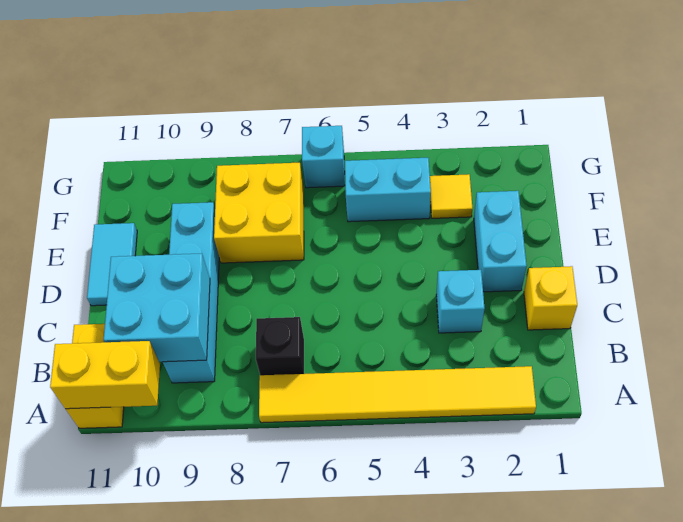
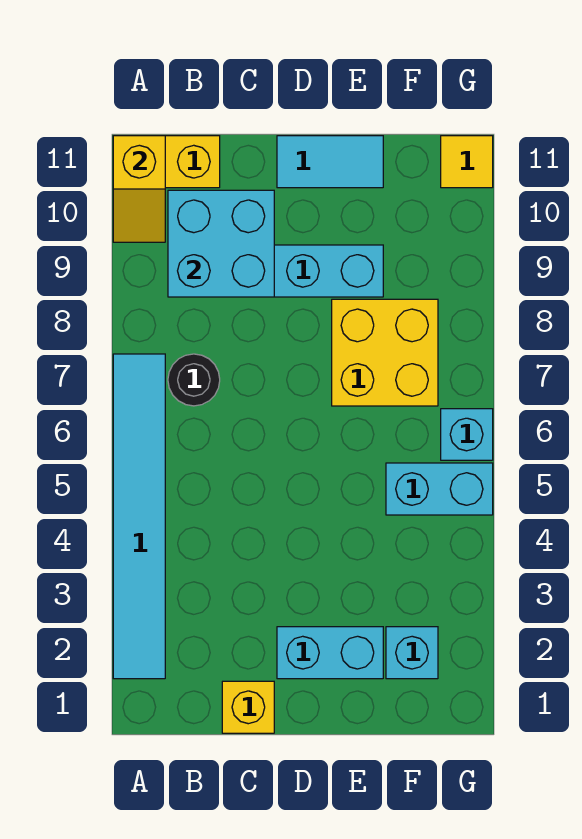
yellow 1x6 tile [259,366,536,423] -> cyan 1x6 tile [113,354,165,679]
yellow 1x2 brick [50,341,160,409] -> yellow 1x2 slope [113,136,165,242]
black 1x1 brick [256,317,304,375] -> black 1x1 round brick [168,354,220,406]
cyan 1x1 brick [436,270,485,333] -> cyan 1x1 brick moved to [386,627,438,679]
yellow 1x1 tile [430,174,473,218] -> yellow 1x1 tile moved to [441,136,493,188]
cyan 1x2 brick [345,158,431,222] -> cyan 1x2 brick turned to [386,463,493,515]

